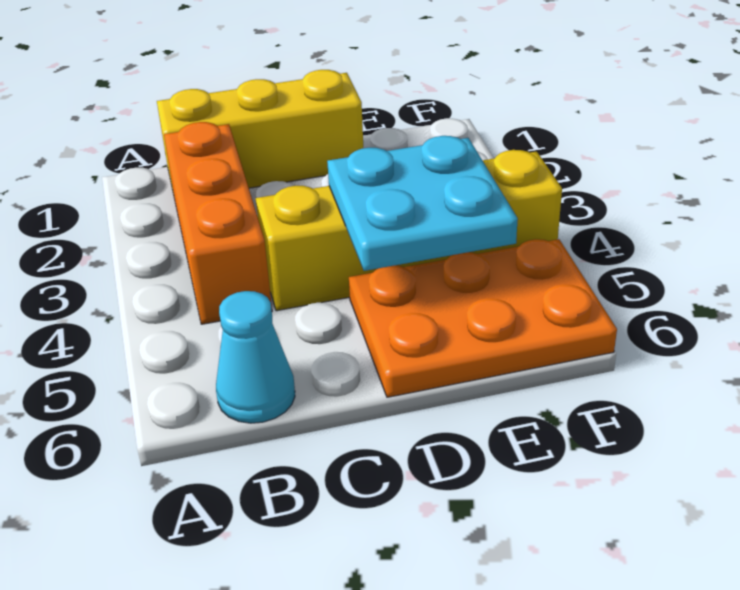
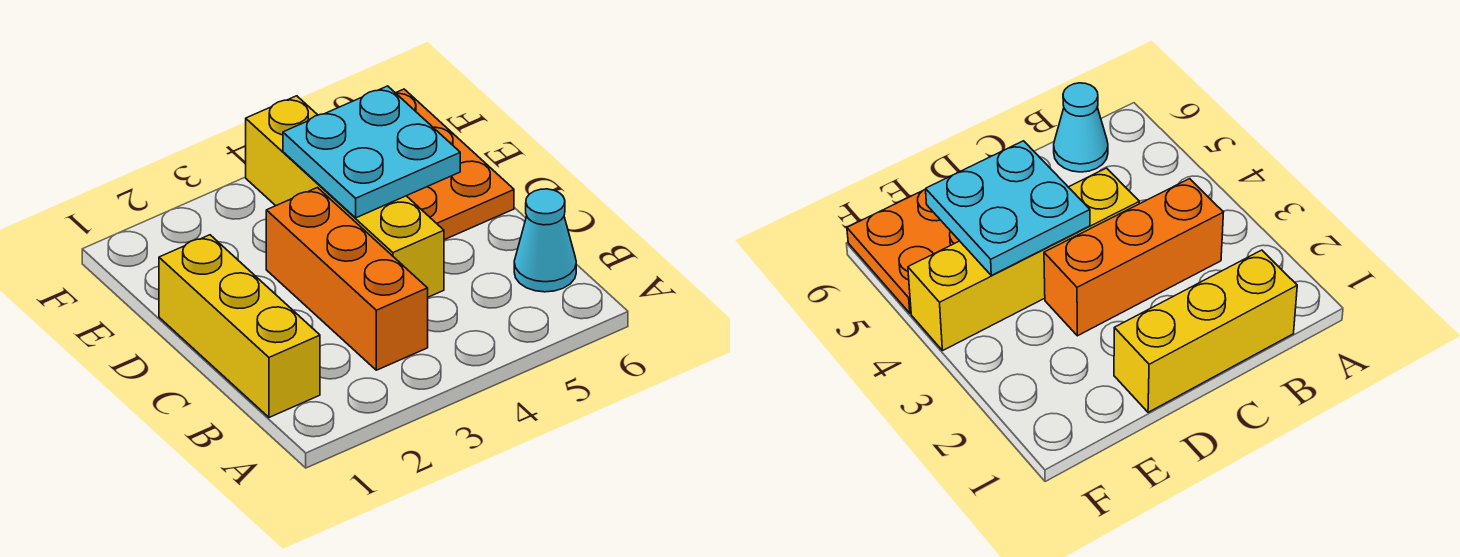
orange 1x3 brick [164,122,272,324] -> orange 1x3 brick turned to [266,188,428,370]

